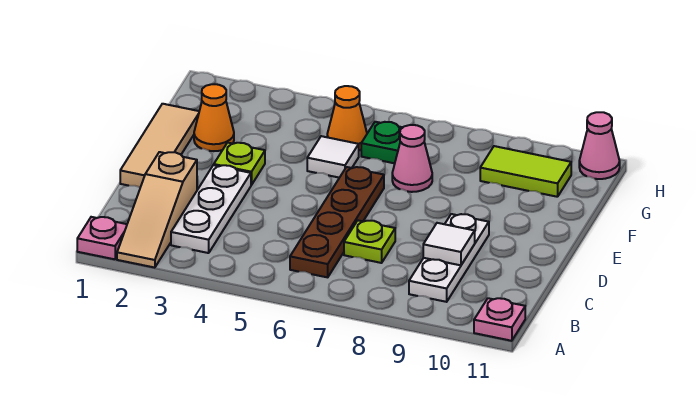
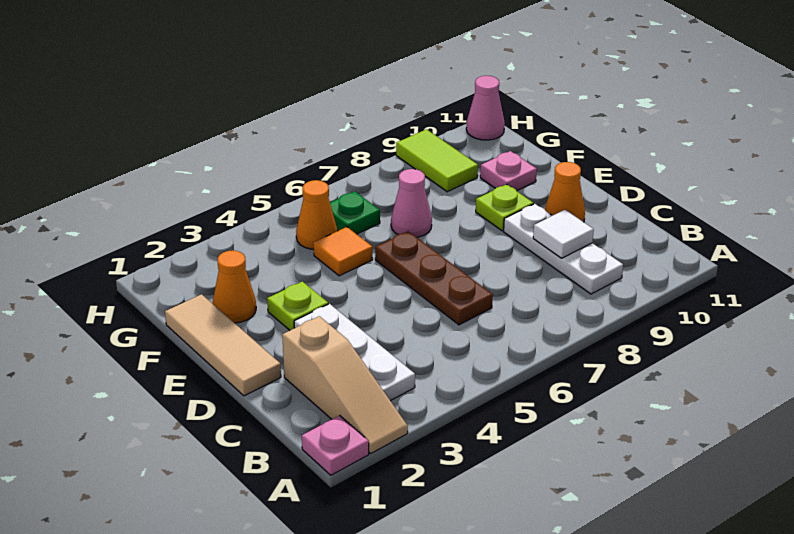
pink 1x1 plate [474,298,525,341] -> pink 1x1 plate moved to [480,151,537,191]
brown 1x4 plate [290,167,384,277] -> brown 1x3 plate [375,231,493,325]
lime 1x1 plate [344,221,395,263] -> lime 1x1 plate moved to [476,184,534,231]
none -> orange 1x1 cone [545,162,585,222]
white 1x1 tile [307,136,359,178] -> orange 1x1 tile [314,227,373,276]
lime 1x2 tile [480,146,571,197] -> lime 1x2 tile turned to [396,129,478,192]

